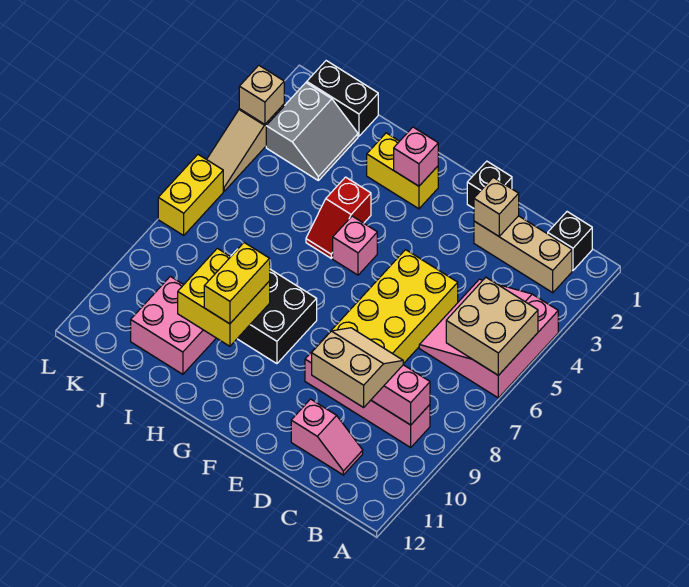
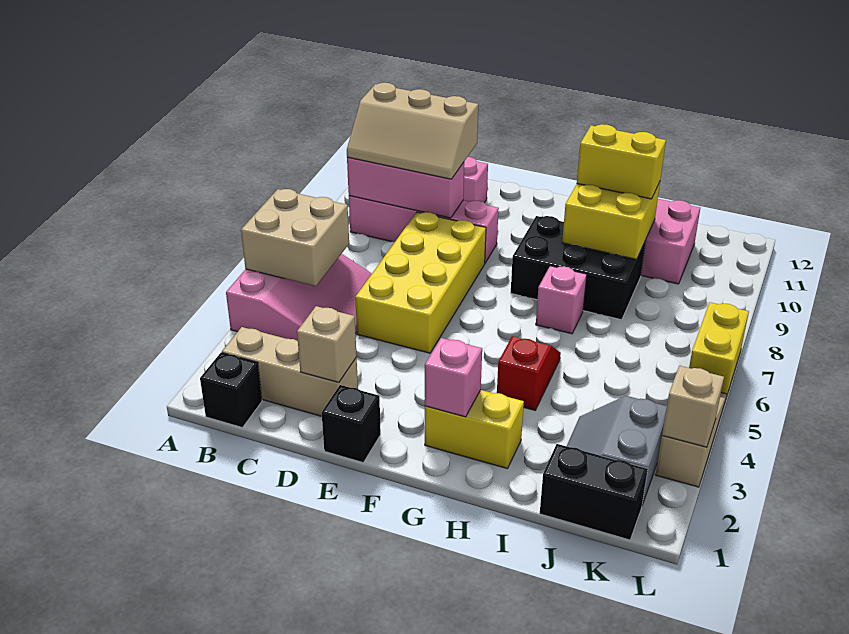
tan 2x2 slope [312,328,403,407] -> tan 2x3 slope [347,83,478,179]
pink 1x1 brick [333,216,377,275] -> pink 1x1 brick moved to [536,266,587,334]
yellow 1x2 brick [204,243,270,324] -> yellow 1x2 brick turned to [577,124,666,199]

